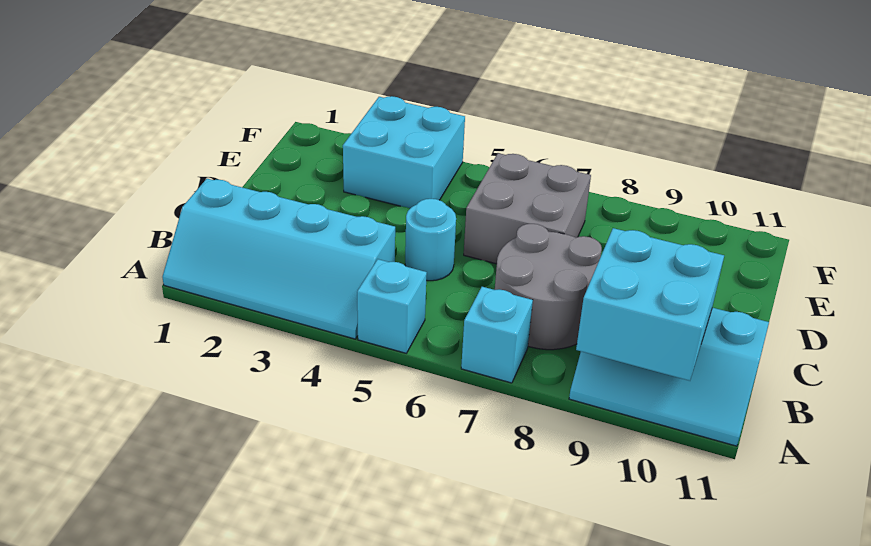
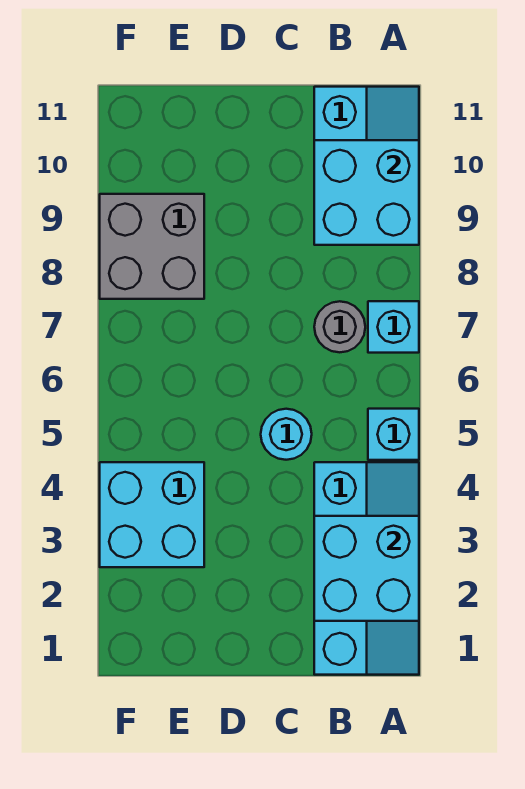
none -> cyan 2x2 brick [314,516,419,621]
grey 2x2 round brick [495,224,602,350] -> grey 1x1 round brick [314,301,365,352]
grey 2x2 brick [464,153,591,264] -> grey 2x2 brick moved to [100,194,204,299]

